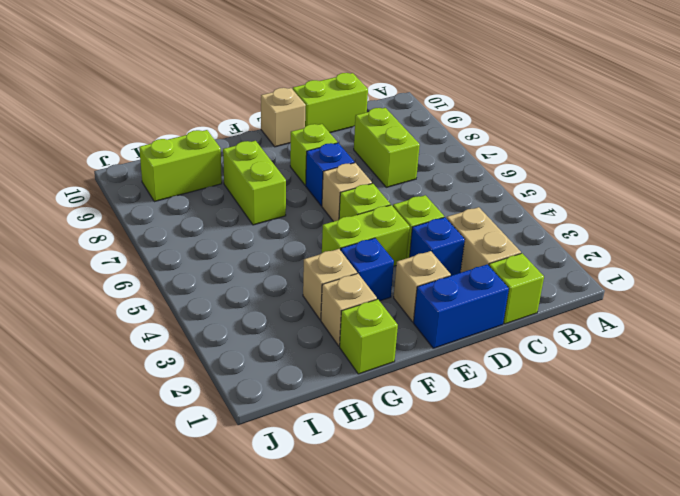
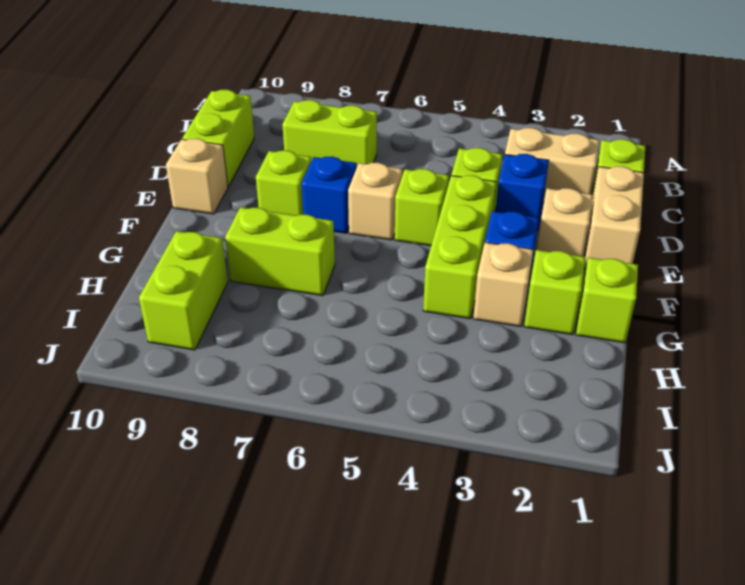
blue 1x2 brick [414,264,509,348] -> tan 1x2 brick [584,166,644,268]
lime 1x2 brick [322,205,410,266] -> lime 1x3 brick [423,175,496,319]
tan 1x1 brick [321,273,377,346] -> lime 1x1 brick [524,250,585,335]

